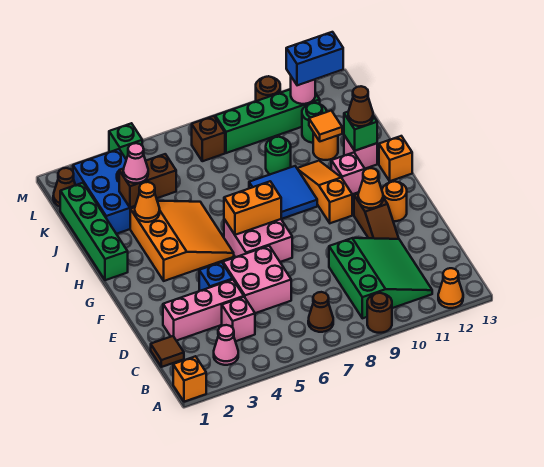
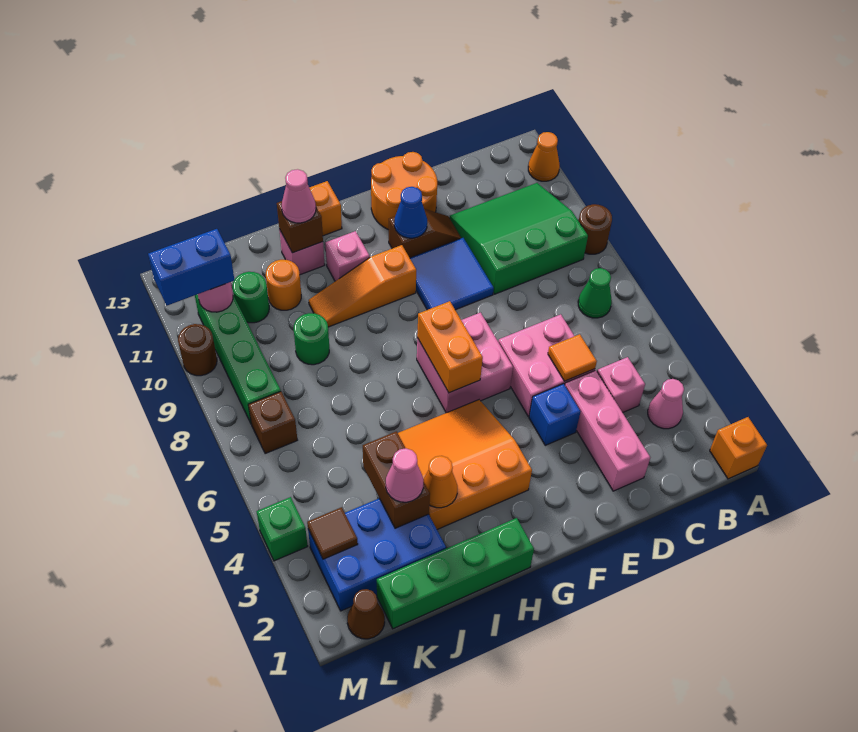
brown 1x1 cone [308,292,333,332] -> green 1x1 cone [578,268,612,318]
brown 1x1 tile [151,336,184,367] -> brown 1x1 tile moved to [307,507,358,559]
orange 1x1 cone [358,168,383,208] -> blue 1x1 cone [394,187,427,238]
orange 1x1 round brick [382,181,407,221] -> orange 2x2 round brick [371,152,437,230]
blue 2x2 tile [249,166,317,219] -> blue 2x2 tile moved to [410,238,494,310]
green 1x1 brick [344,112,377,151] -> brown 1x1 brick [277,201,323,253]
brown 1x1 cone [348,86,373,126] -> pink 1x1 cone [282,169,316,223]
orange 1x1 tile [309,111,342,141] -> orange 1x1 tile moved to [548,334,597,381]
blue 1x2 brick [286,32,343,85] -> blue 1x2 brick turned to [148,229,234,305]

